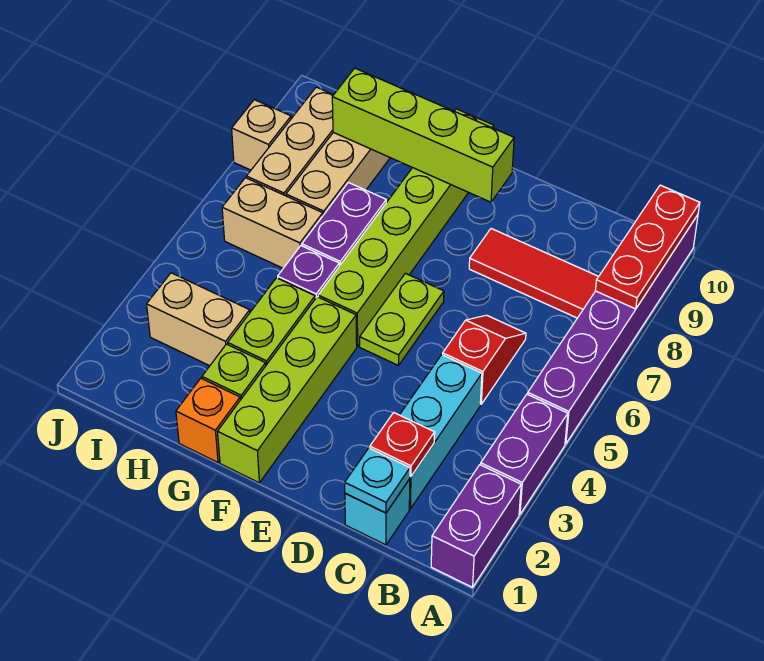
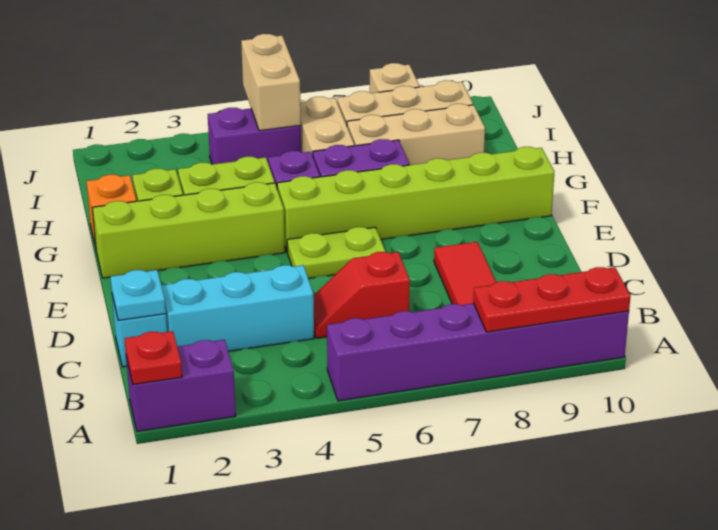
purple 1x2 brick [481,394,568,514] -> purple 1x2 brick moved to [208,108,301,164]
red 1x1 plate [370,413,435,477] -> red 1x1 plate moved to [124,331,182,385]
red 1x2 slope [443,315,526,404] -> red 1x2 slope turned to [313,252,410,338]
lime 1x4 brick [332,68,514,202] -> none
tan 1x2 brick [147,273,250,366] -> tan 1x2 brick moved to [241,34,301,131]

